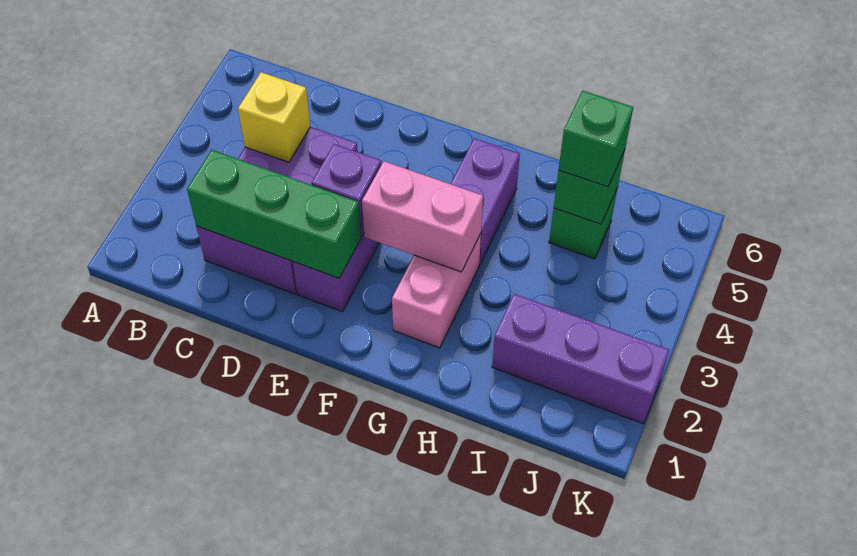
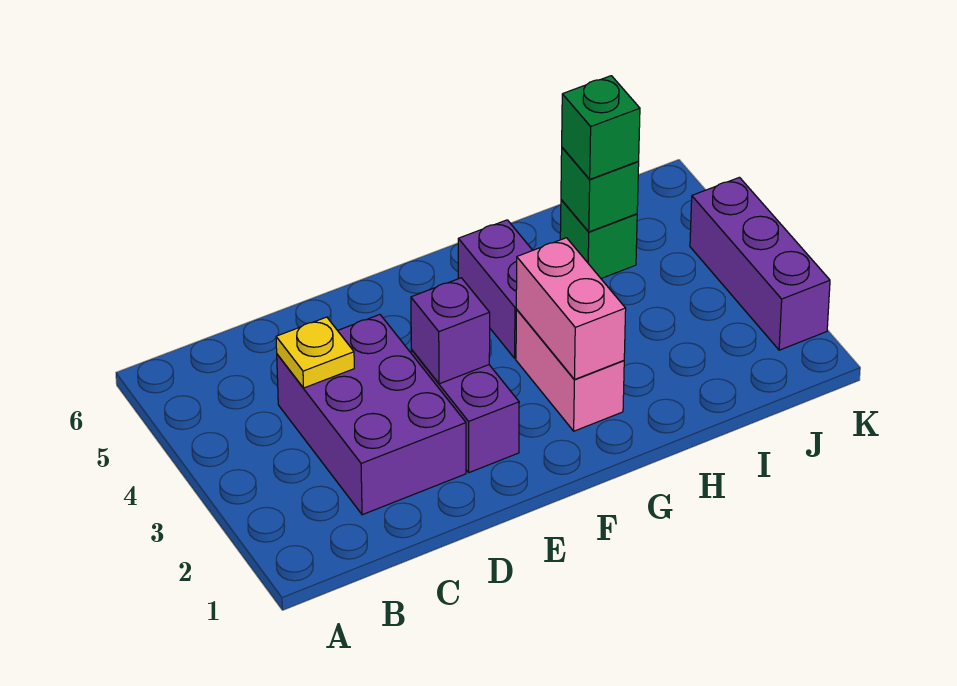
green 1x3 brick [187,150,361,278] -> none
yellow 1x1 brick [238,72,310,162] -> yellow 1x1 plate [276,317,354,388]
pink 1x2 brick [362,161,483,272] -> pink 1x2 brick turned to [516,238,626,380]
purple 1x3 brick [492,294,669,424] -> purple 1x3 brick turned to [690,177,830,350]

